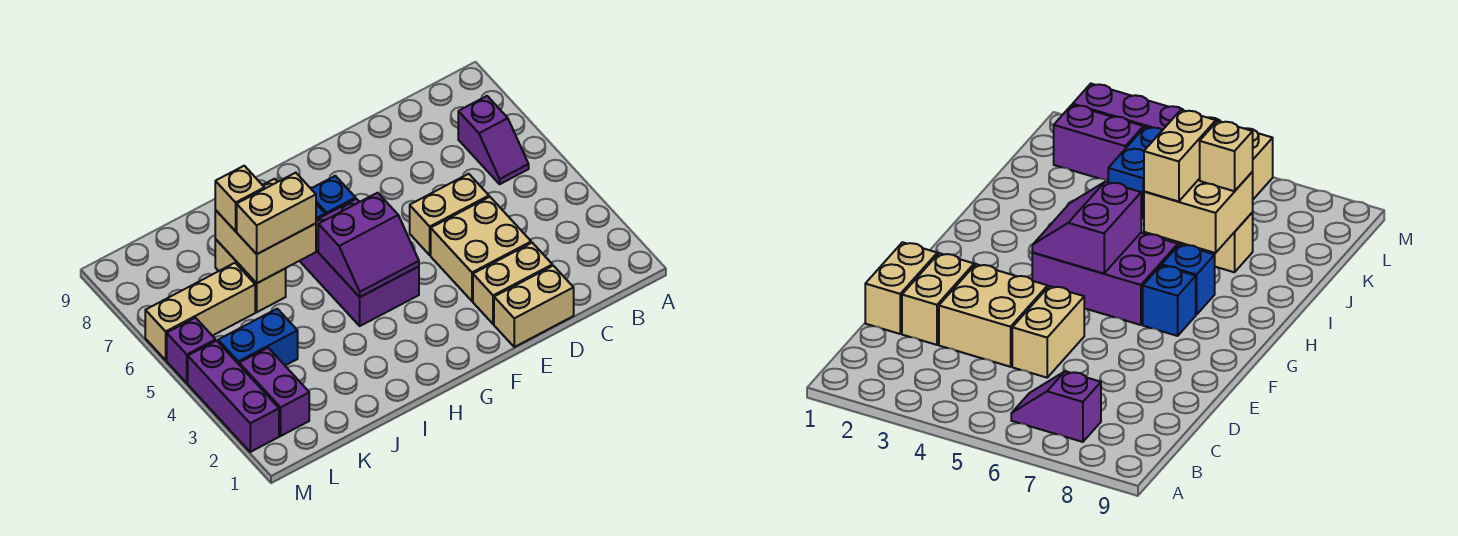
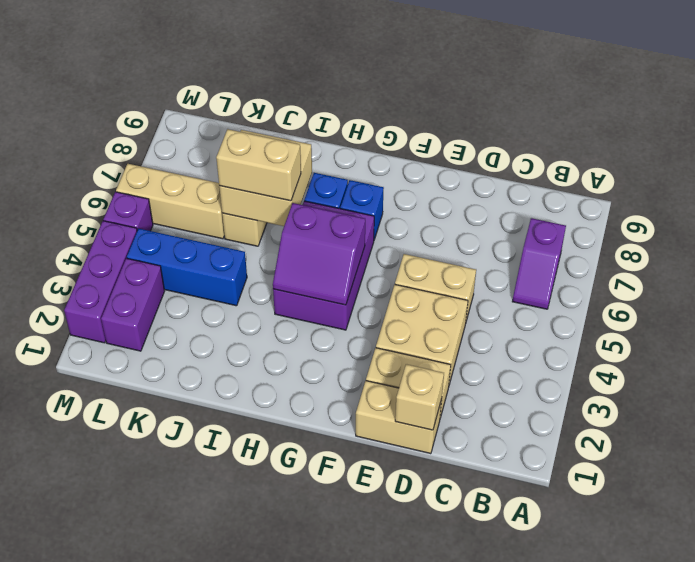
tan 1x1 brick [215,166,264,231] -> tan 1x1 brick moved to [395,364,444,430]
blue 1x2 brick [218,309,298,365] -> blue 1x3 brick [127,229,247,306]

